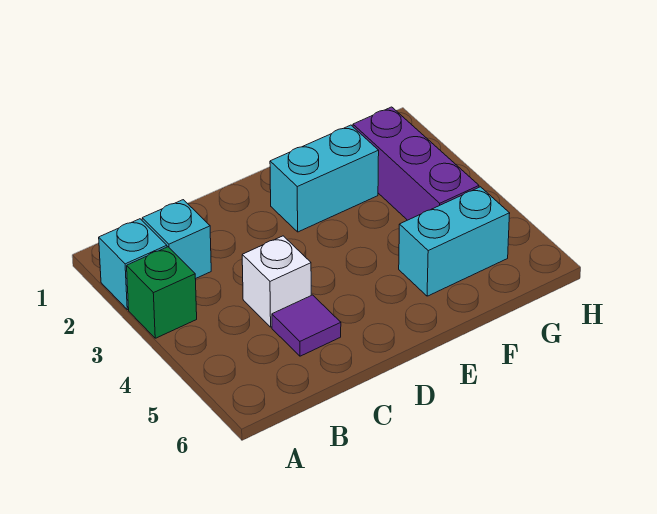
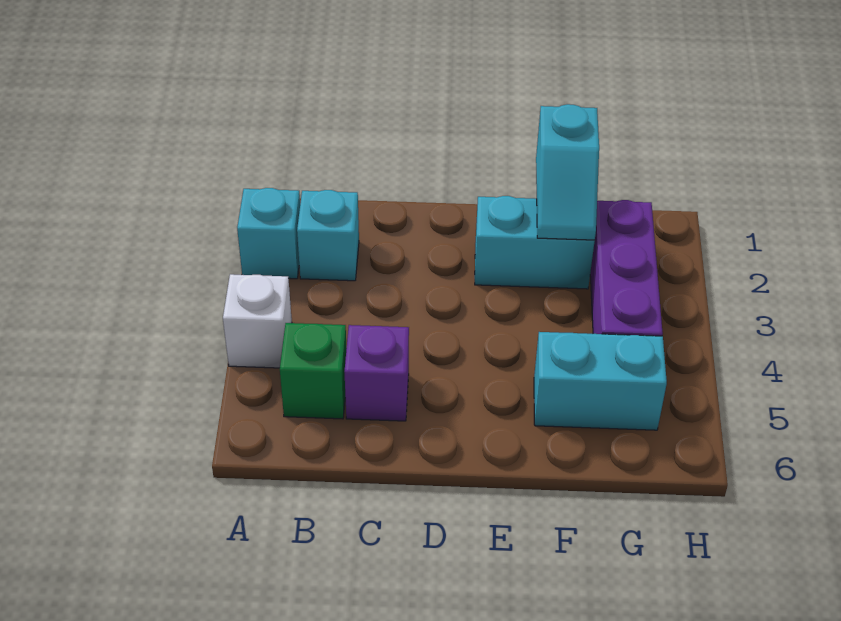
green 1x1 brick [127,247,197,338] -> green 1x1 brick moved to [280,323,347,419]
white 1x1 brick [242,236,311,327] -> white 1x1 brick moved to [223,274,292,368]
purple 1x1 tile [272,295,341,356] -> purple 1x1 brick [345,325,409,421]
none -> cyan 1x2 slope [536,104,599,240]

